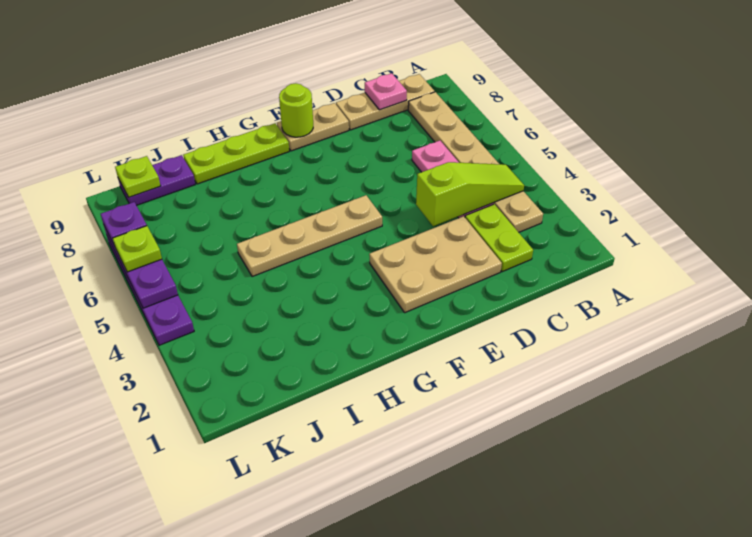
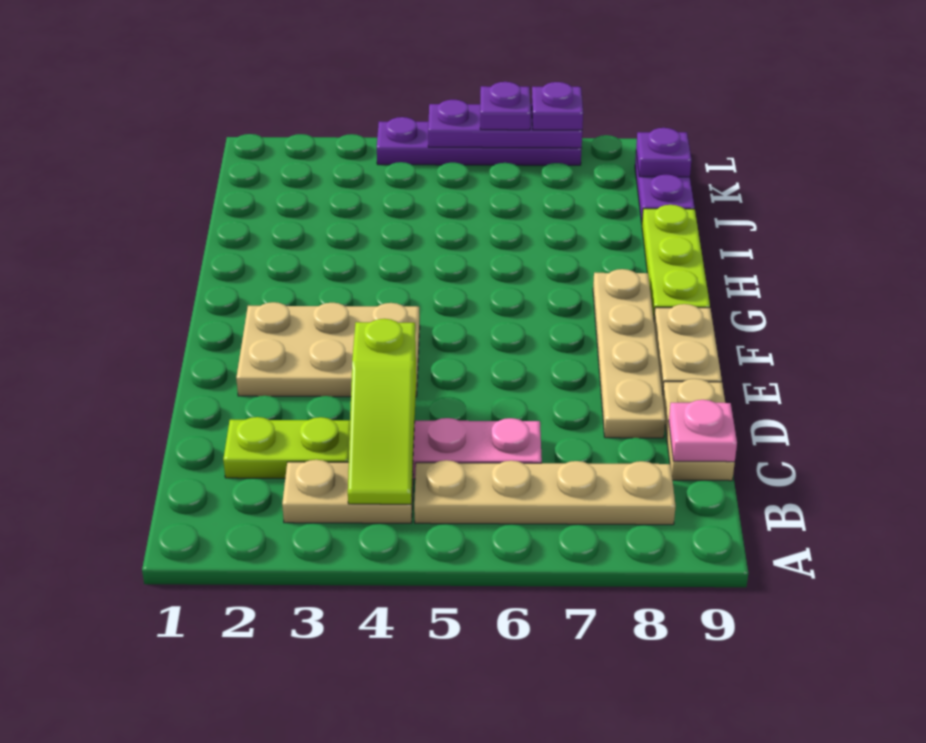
tan 1x3 plate [336,74,435,130] -> tan 1x2 plate [663,379,735,481]
tan 2x3 plate [369,216,502,313] -> tan 2x3 plate turned to [236,302,420,397]
tan 1x4 plate [237,195,382,277] -> tan 1x4 plate moved to [593,269,665,438]
lime 1x1 round brick [279,83,313,137] -> none
lime 1x1 plate [115,156,160,197] -> purple 1x1 plate [636,128,691,177]
lime 1x1 plate [113,226,162,272] -> purple 1x1 plate [480,82,531,130]

